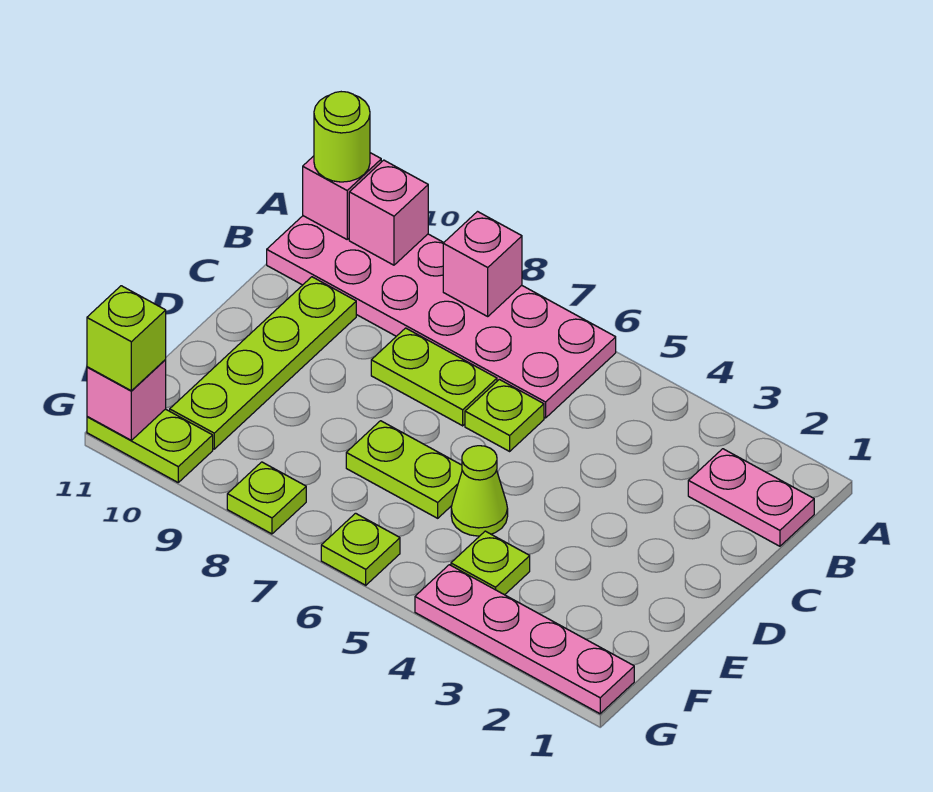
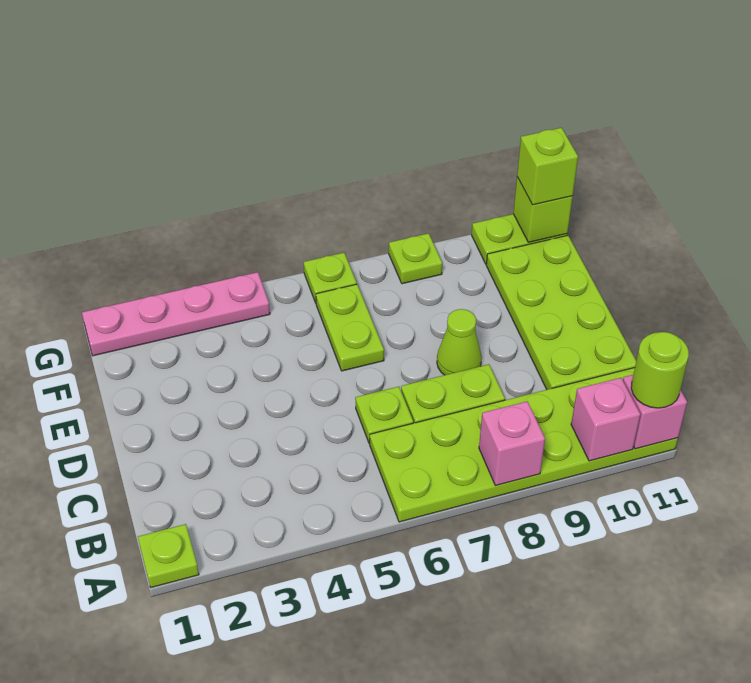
pink 2x6 plate [267,216,616,418] -> lime 2x6 plate [370,368,678,522]
pink 1x2 plate [688,449,814,546] -> none
lime 1x4 plate [170,277,356,449] -> lime 2x4 plate [486,235,636,390]
lime 1x1 cone [451,446,508,536] -> lime 1x1 cone moved to [437,309,482,375]
lime 1x2 plate [346,421,462,518] -> lime 1x2 plate turned to [316,284,384,371]
lime 1x1 plate [451,531,530,595] -> lime 1x1 plate moved to [138,524,199,587]
pink 1x1 brick [87,360,166,440] -> lime 1x1 brick [513,177,573,242]

